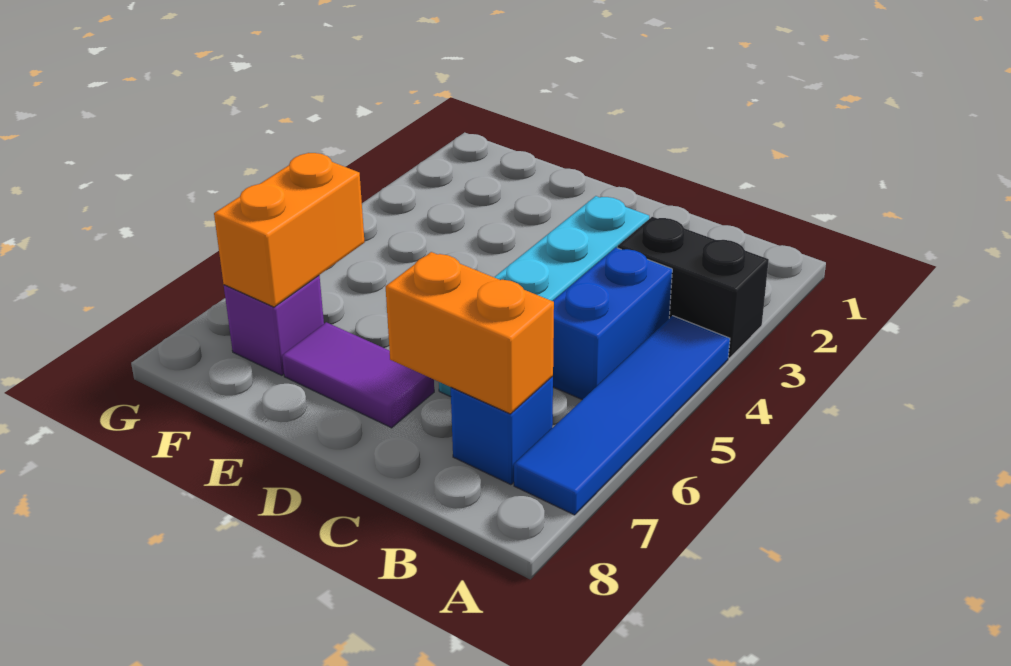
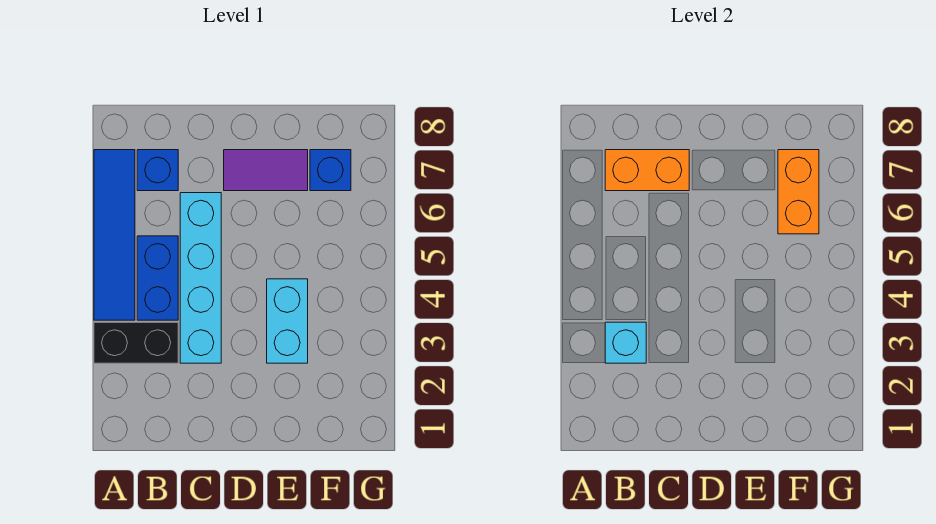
none -> cyan 1x1 brick [605,322,646,363]
none -> cyan 1x2 brick [267,279,308,363]
purple 1x1 brick [224,276,324,375] -> blue 1x1 brick [310,150,351,191]

